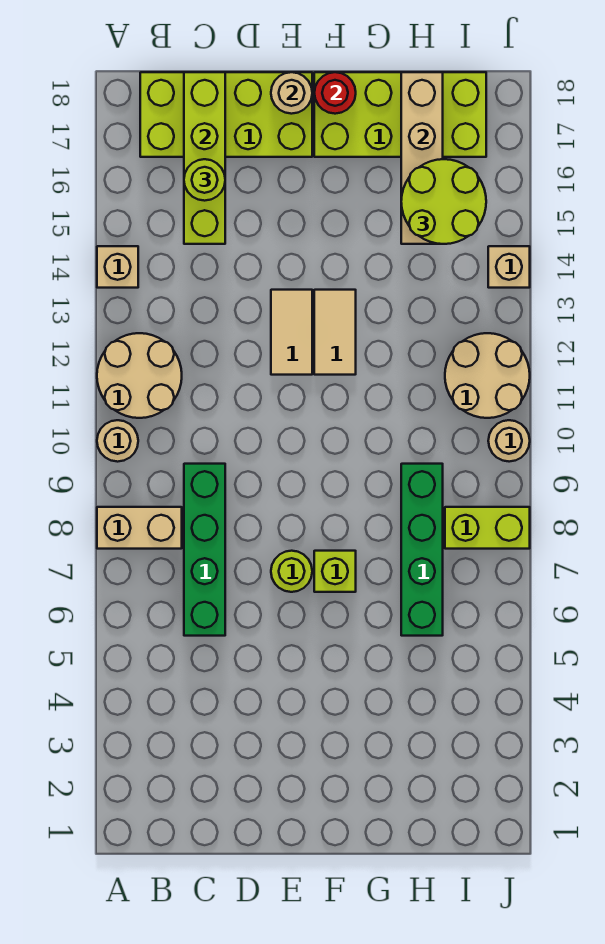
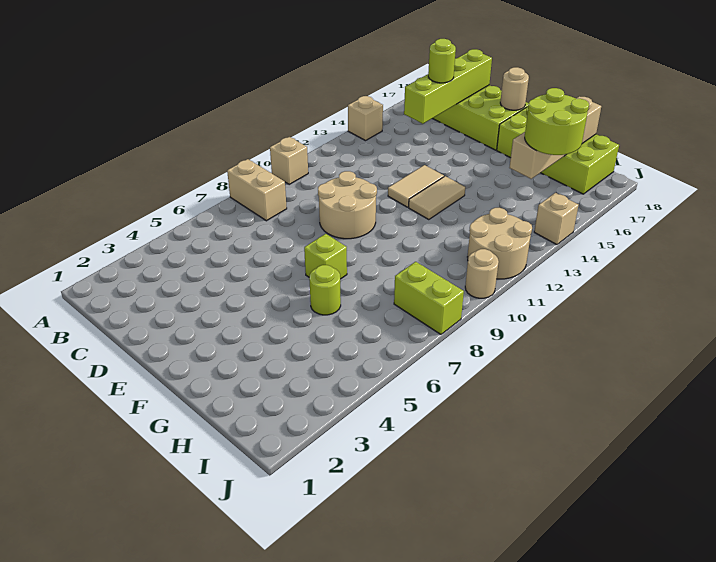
tan 1x1 round brick [97,420,138,462] -> tan 1x1 brick [270,137,308,184]
tan 2x2 round brick [97,333,182,418] -> tan 2x2 round brick moved to [318,171,377,239]
green 1x4 brick [184,464,225,636] -> none
lime 1x1 round brick [271,551,312,592] -> lime 1x1 round brick moved to [309,265,341,315]
red 1x1 round brick [314,72,356,114] -> none
green 1x4 brick [401,464,443,636] -> none

